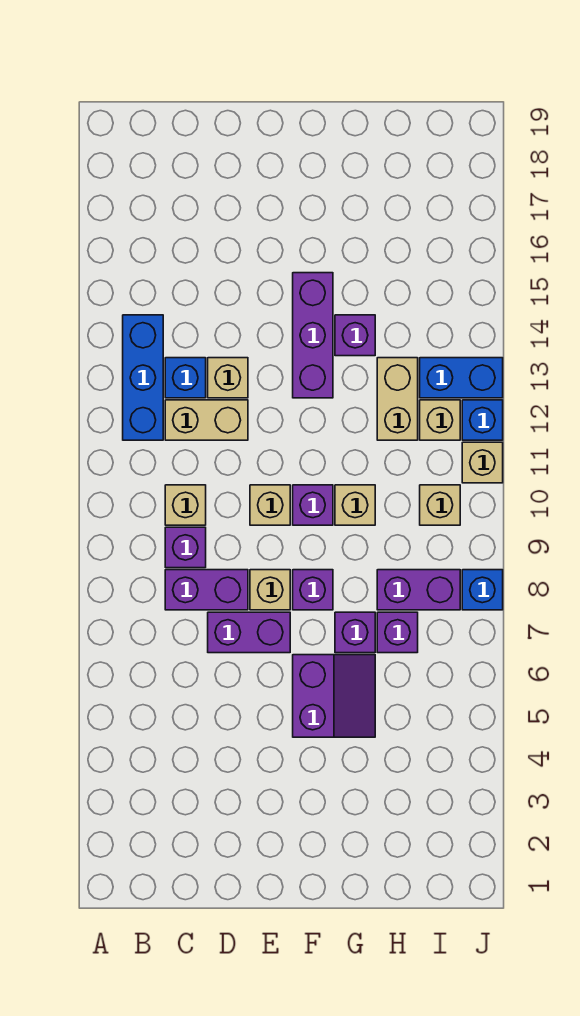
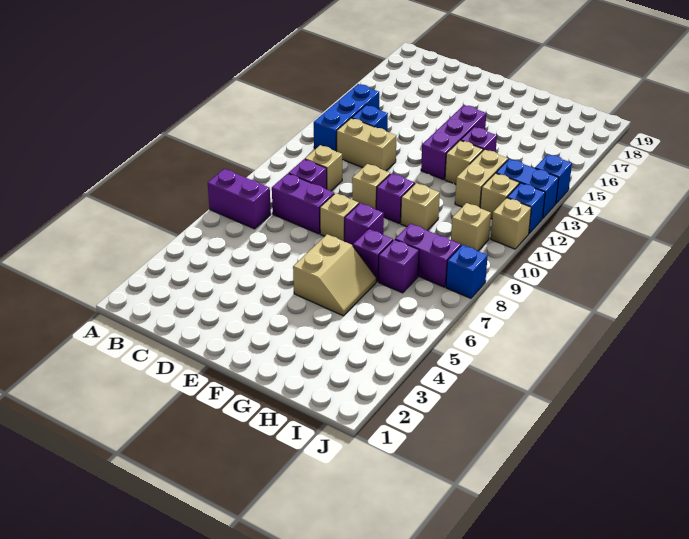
purple 1x2 brick [208,612,290,653] -> purple 1x2 brick moved to [208,169,271,229]
tan 1x1 brick [208,358,248,398] -> tan 1x1 brick moved to [445,140,483,185]
purple 2x2 slope [293,655,375,737] -> tan 2x2 slope [293,234,376,316]
none -> blue 1x1 brick [535,154,572,203]

